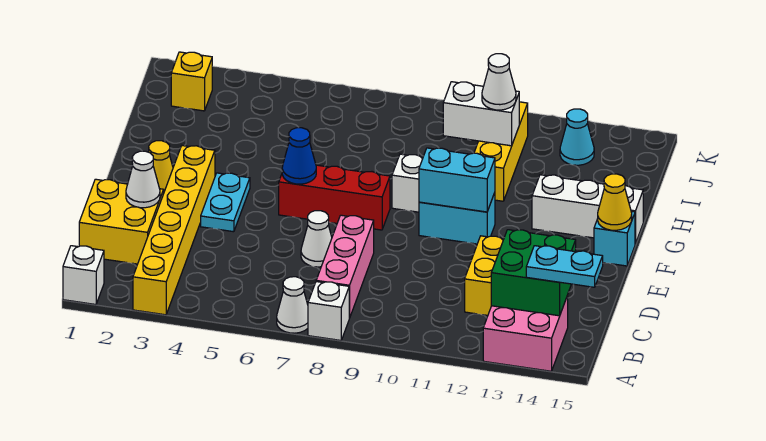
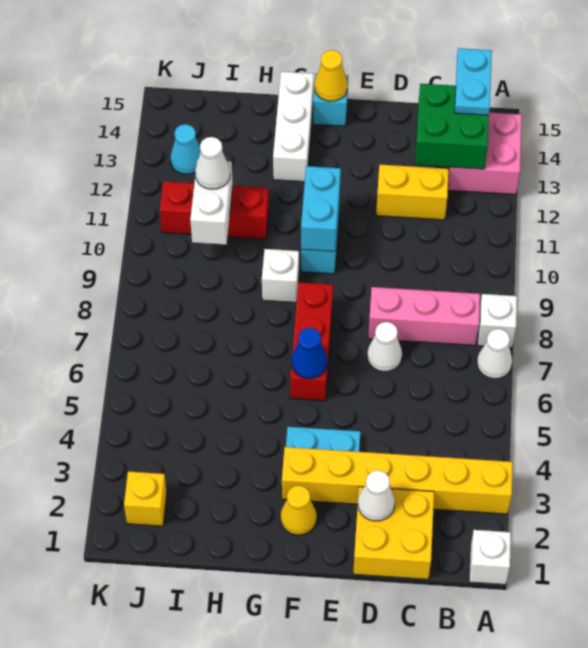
yellow 1x3 brick [474,102,528,201] -> red 1x3 brick [160,181,269,239]

